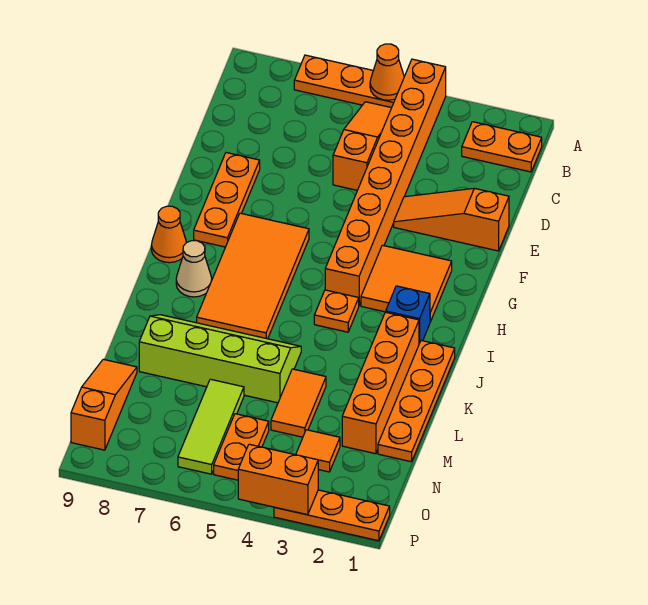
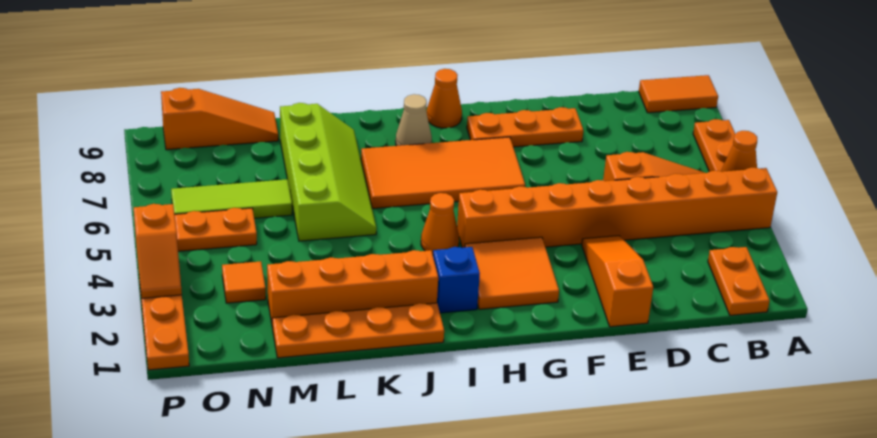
orange 1x1 plate [314,290,359,332] -> orange 1x1 cone [421,193,459,254]
orange 1x2 tile [271,369,326,437] -> orange 1x2 tile moved to [639,75,718,113]
orange 1x2 brick [238,444,318,515] -> orange 1x2 slope [134,204,182,299]

